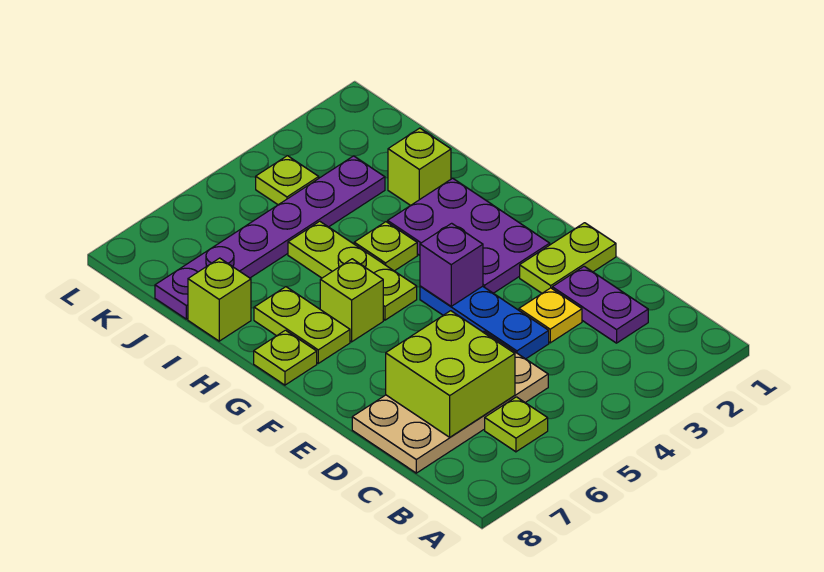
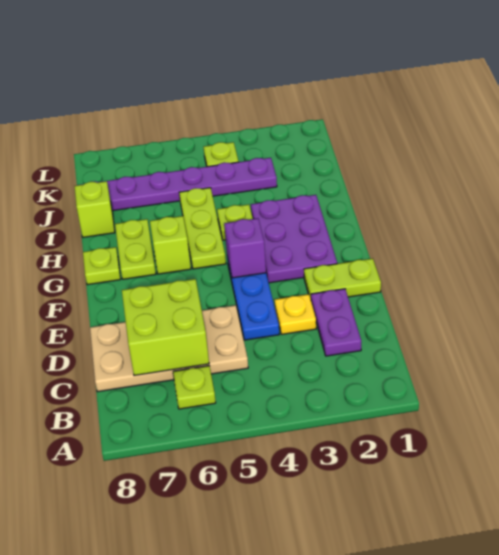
lime 1x1 brick [388,128,451,205] -> none

